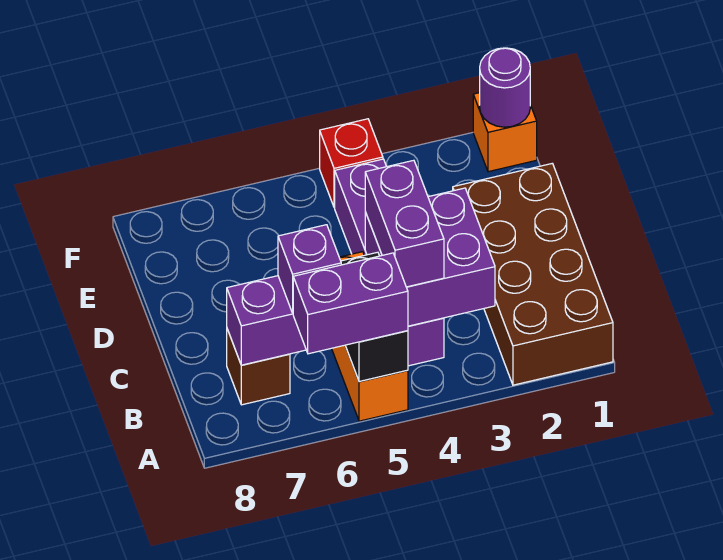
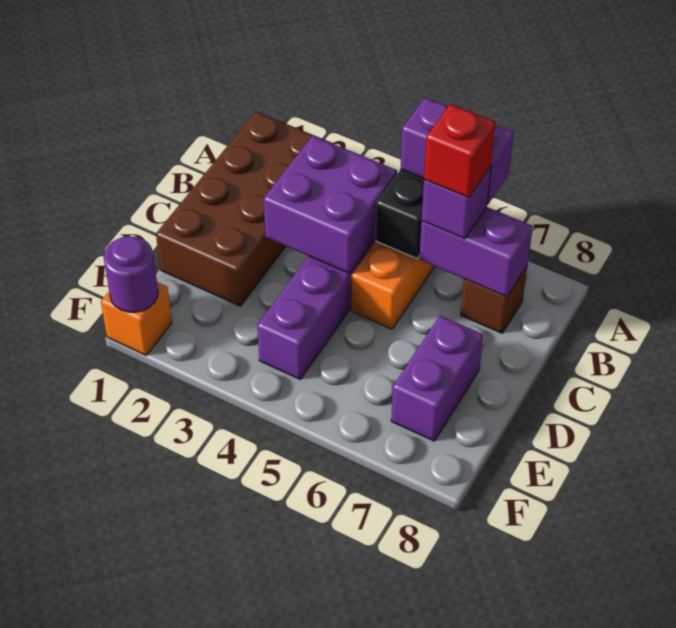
purple 1x2 brick [365,160,444,287] -> purple 1x2 brick moved to [391,316,483,441]
red 1x1 brick [320,119,383,208] -> red 1x1 brick moved to [424,104,496,198]

